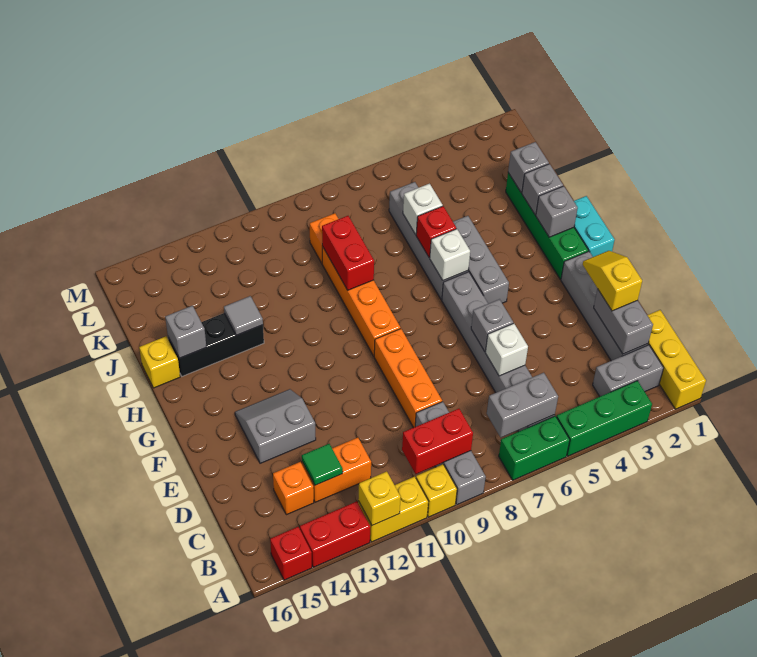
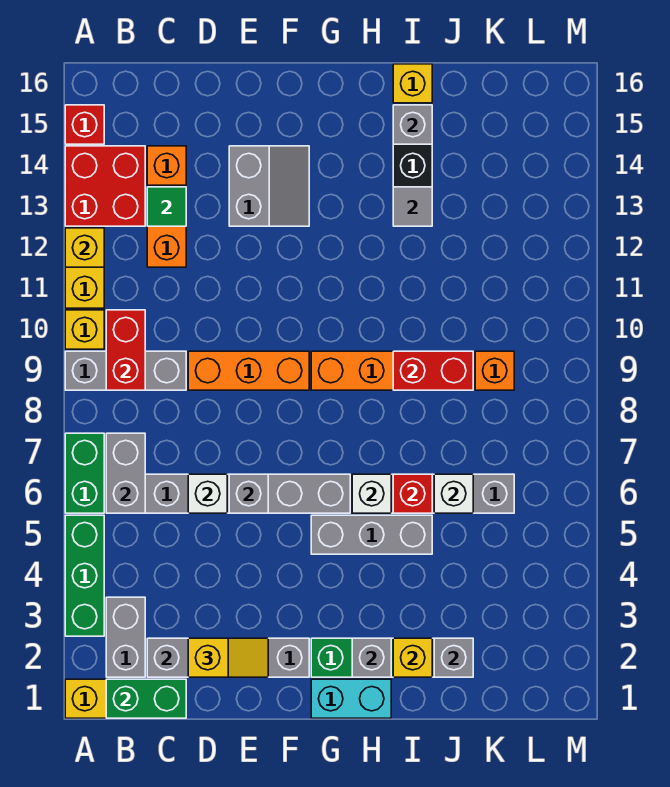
red 1x2 brick [300,501,370,567] -> red 2x2 brick [65,146,145,226]
none -> green 1x2 brick [106,679,186,718]
grey 1x1 brick [522,164,563,215] -> yellow 1x1 brick [393,638,432,677]

